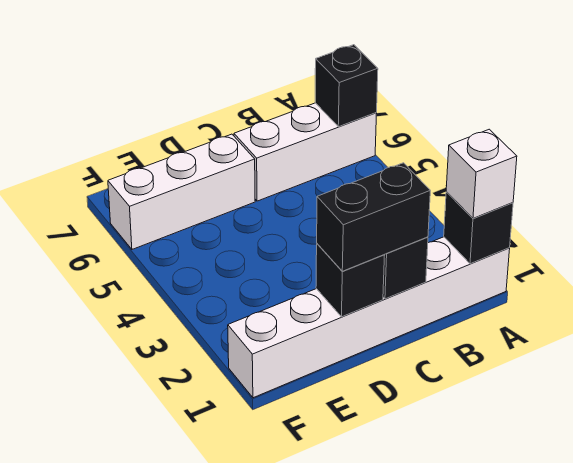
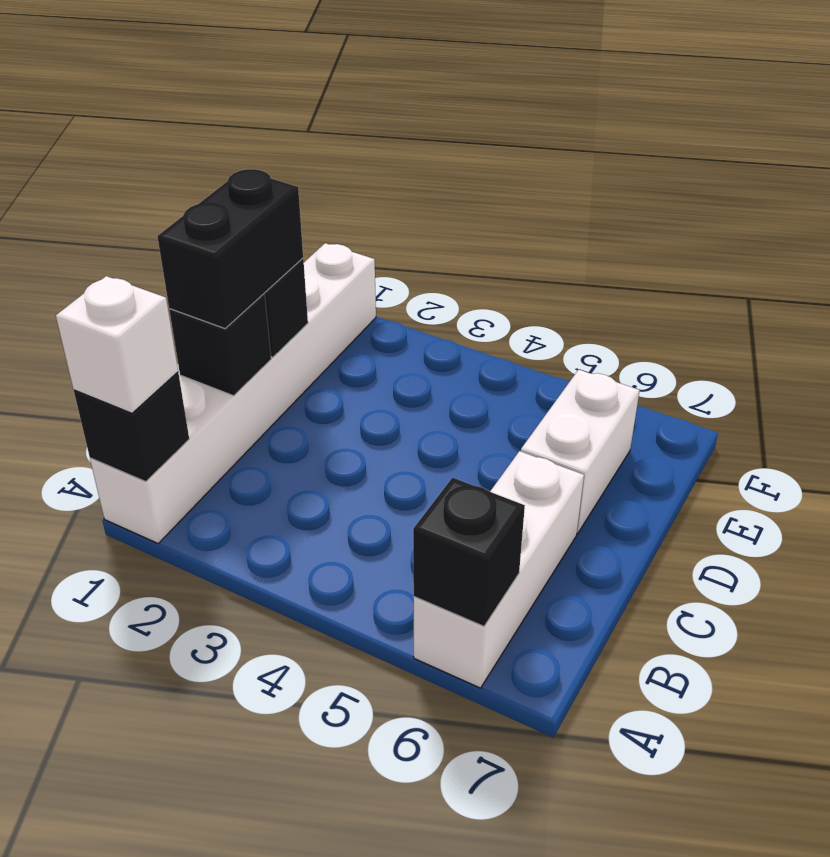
white 1x3 brick [108,134,255,249] -> white 1x2 brick [521,370,640,534]

